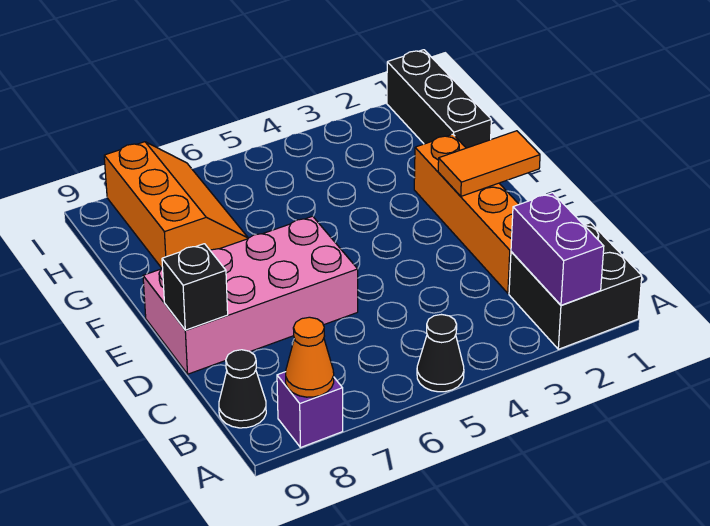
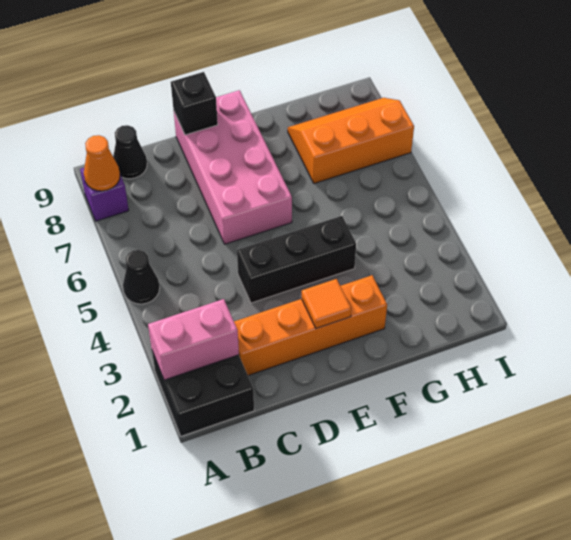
purple 1x2 brick [511,193,604,305] -> pink 1x2 brick [148,299,239,380]
orange 1x2 tile [438,131,540,196] -> orange 1x1 tile [302,279,351,328]
black 1x3 brick [387,50,491,148] -> black 1x3 brick moved to [237,216,356,303]
orange 2x3 slope [104,142,248,268] -> orange 2x3 slope turned to [288,98,414,183]

